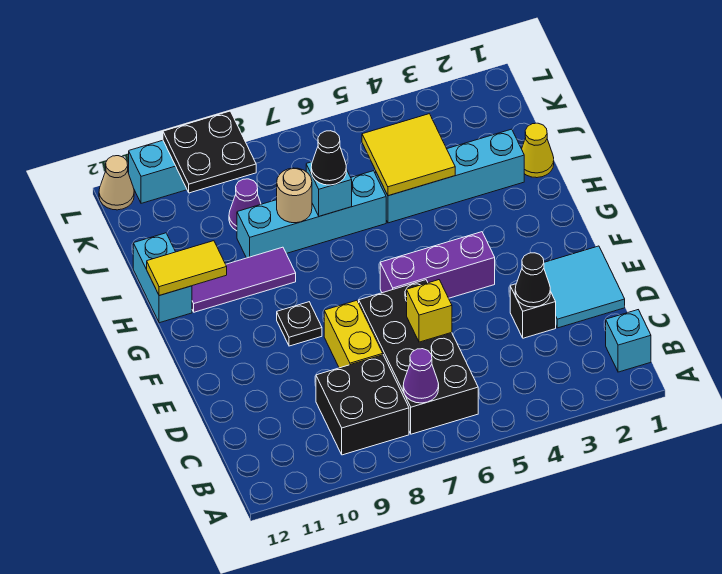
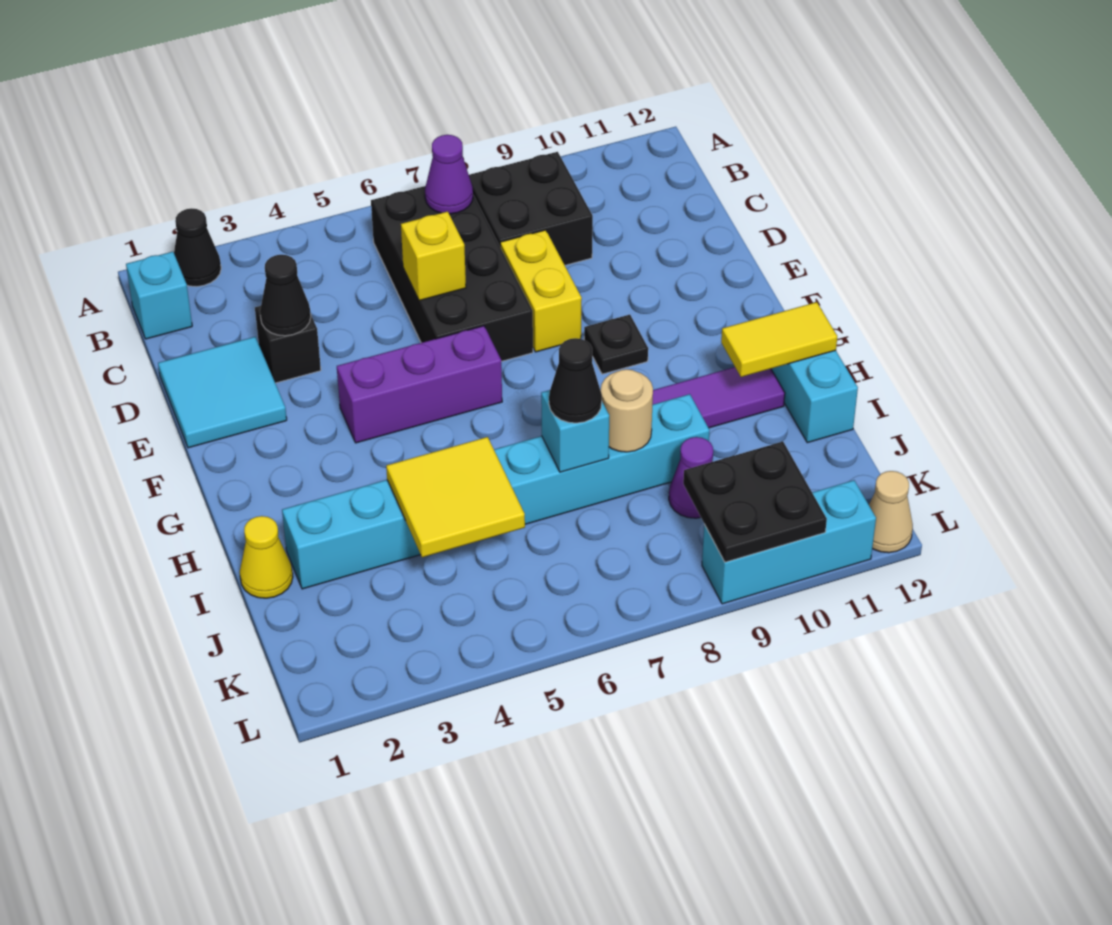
none -> black 1x1 cone [174,208,221,287]

